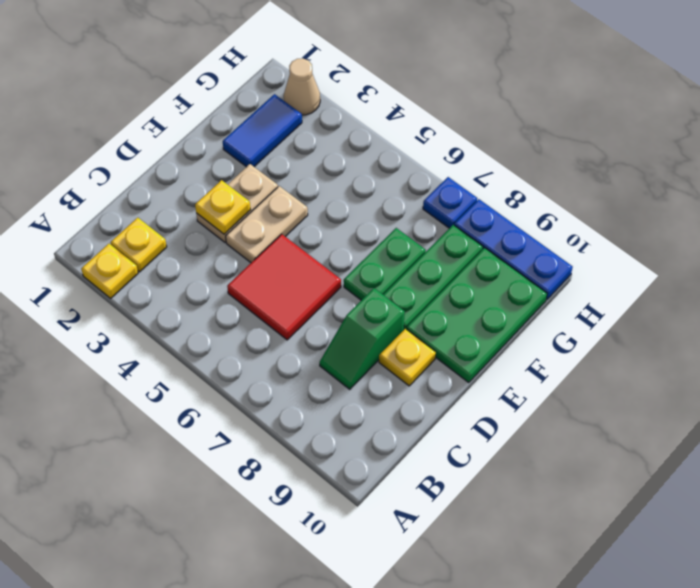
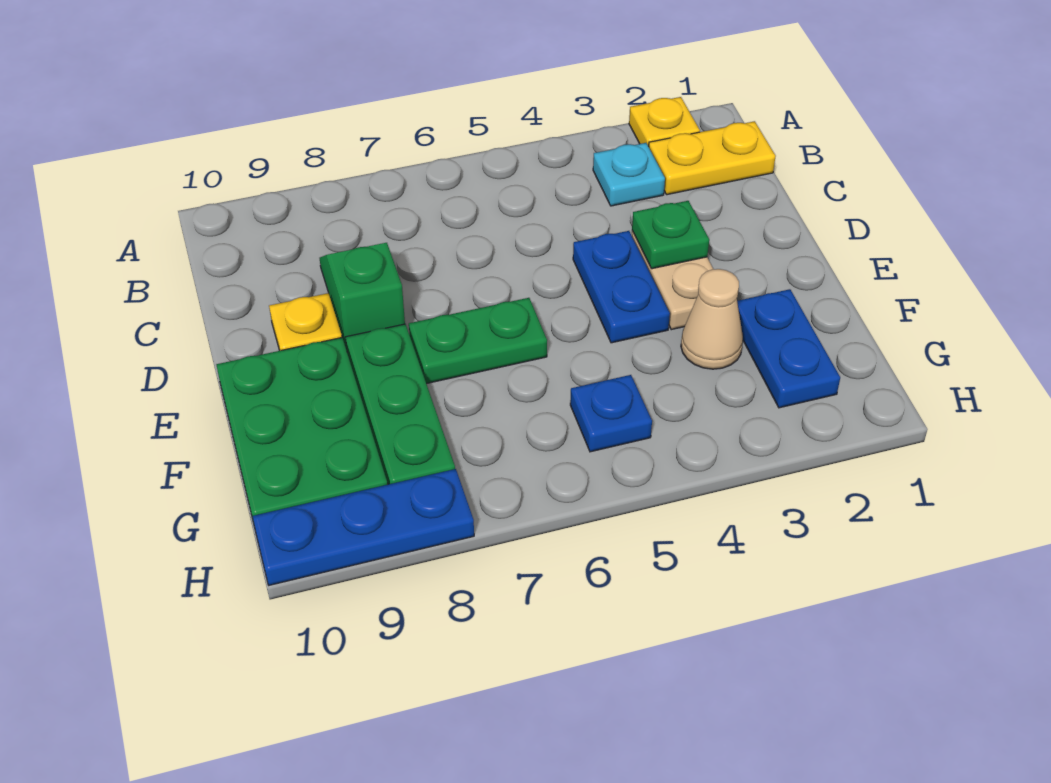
yellow 1x1 plate [111,218,167,272] -> yellow 1x2 plate [649,121,776,195]
none -> cyan 1x1 plate [593,143,665,206]
red 2x2 tile [227,234,341,340] -> none
yellow 1x1 plate [195,180,250,234] -> green 1x1 plate [632,201,709,269]
tan 1x2 plate [226,186,308,263] -> blue 1x2 plate [573,231,670,343]
green 1x2 plate [344,228,426,300] -> green 1x2 plate turned to [409,298,547,384]
blue 1x2 tile [223,94,302,167] -> blue 1x2 plate [737,289,840,408]
tan 1x1 cone [284,59,320,115] -> tan 1x1 cone moved to [681,269,743,369]
blue 1x1 plate [423,177,477,228] -> blue 1x1 plate moved to [570,375,652,452]

